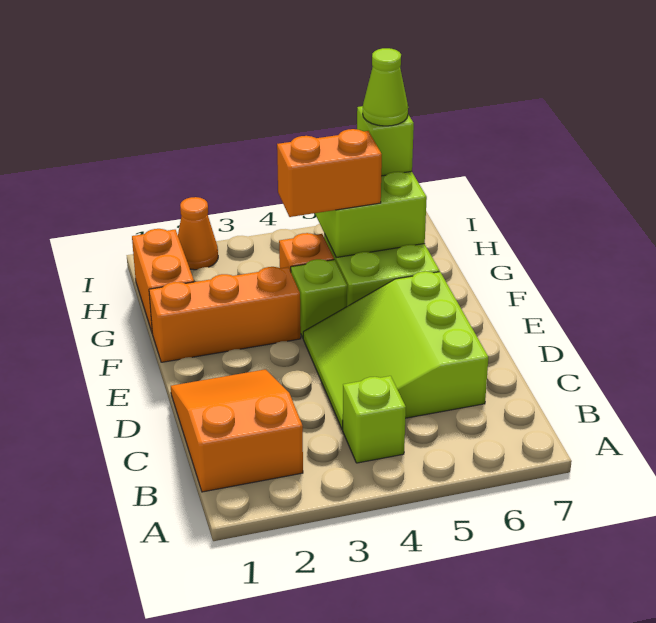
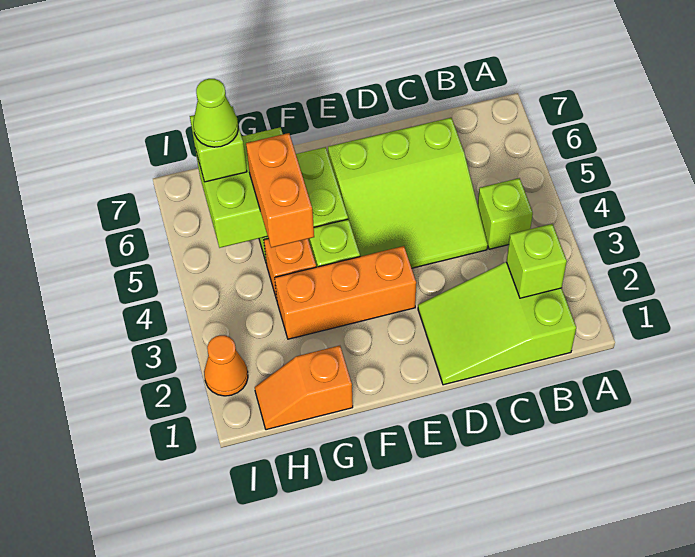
orange 2x3 slope [171,369,303,492] -> lime 2x3 slope [418,262,576,385]
none -> lime 1x1 brick [507,224,567,298]
orange 1x3 brick [149,267,301,362] -> orange 1x3 brick turned to [275,246,416,339]
orange 1x2 brick [132,229,194,331] -> orange 1x2 slope [255,346,353,430]

